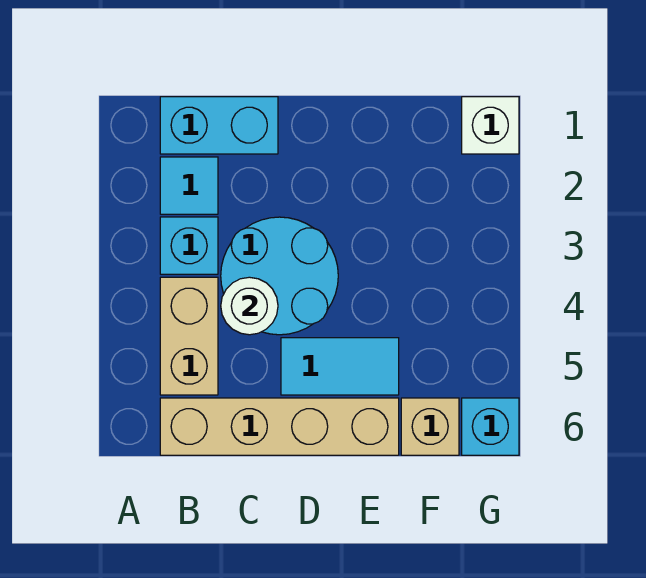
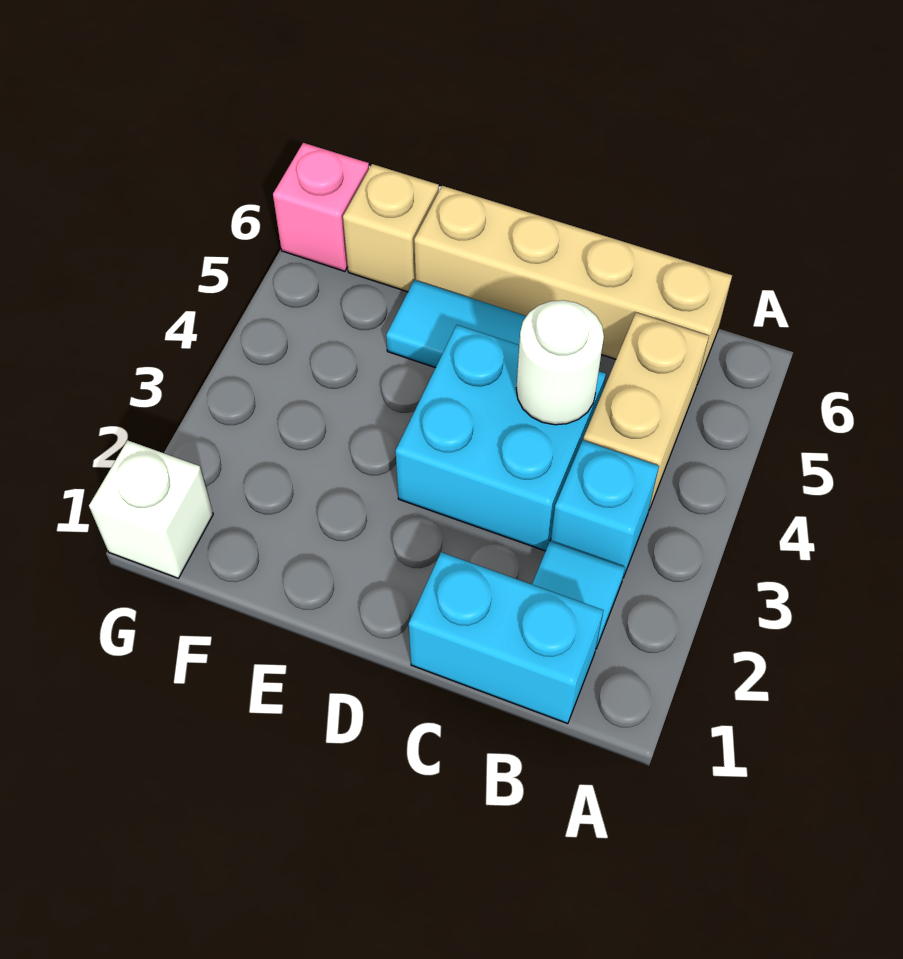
cyan 2x2 round brick [221,217,338,335] -> cyan 2x2 brick [396,325,606,551]
cyan 1x1 brick [462,398,519,455] -> pink 1x1 brick [273,143,369,271]

